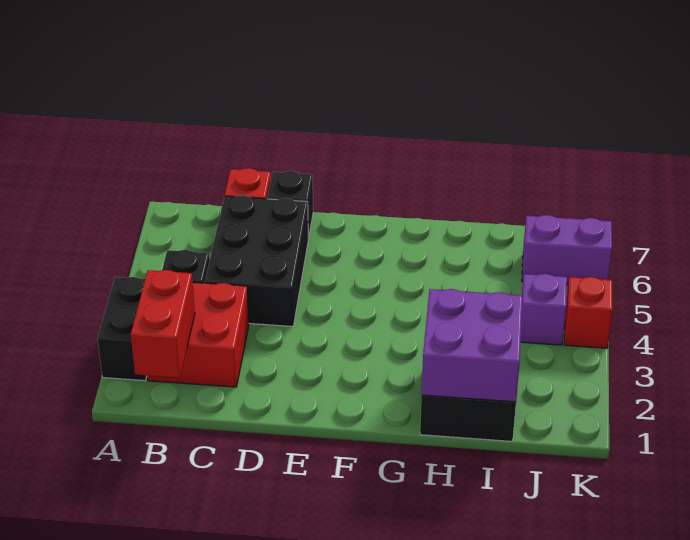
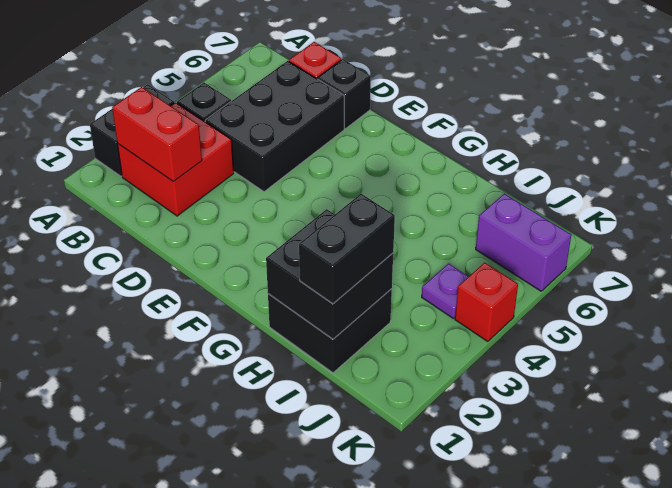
red 1x2 brick [131,270,195,378] -> red 1x2 brick turned to [112,87,202,182]
purple 2x2 brick [422,289,522,402] -> black 2x2 brick [266,209,393,339]
none -> black 1x2 brick [299,194,395,304]
purple 1x1 brick [521,274,567,345] -> purple 1x1 plate [422,264,469,319]

